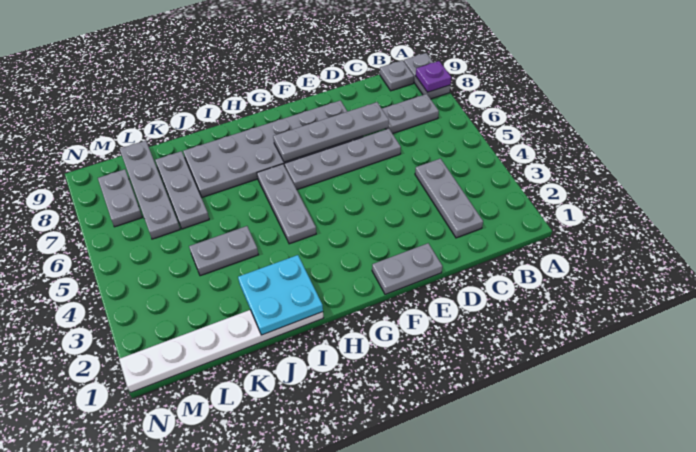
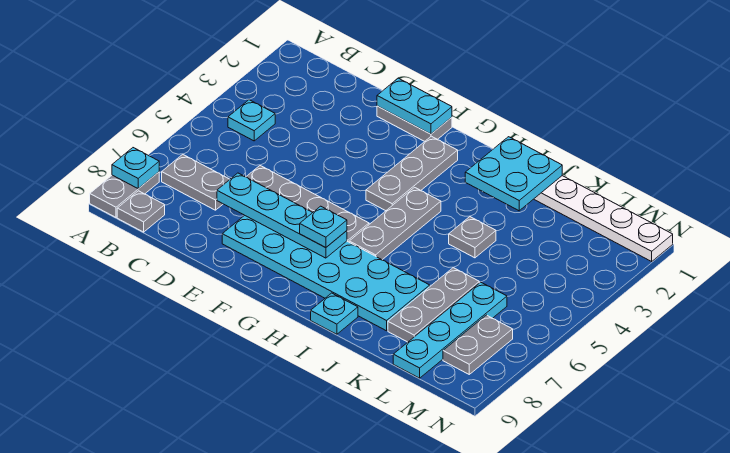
purple 1x1 plate [416,61,451,92] -> cyan 1x1 plate [112,148,159,189]
none -> cyan 1x1 plate [228,100,275,141]
grey 1x3 plate [415,159,483,238] -> grey 1x3 plate moved to [366,136,458,211]
grey 1x4 plate [273,102,389,162] -> cyan 1x4 plate [217,173,347,258]
none -> cyan 1x2 plate [377,78,452,134]
grey 2x6 plate [183,100,363,197] -> cyan 2x6 plate [222,215,430,331]
none -> cyan 1x1 plate [300,206,347,248]
none -> cyan 1x1 plate [311,293,358,334]
grey 1x2 plate [189,226,258,276] -> grey 1x1 plate [449,217,496,258]
grey 1x4 plate [120,141,180,239] -> cyan 1x4 plate [393,282,507,378]

